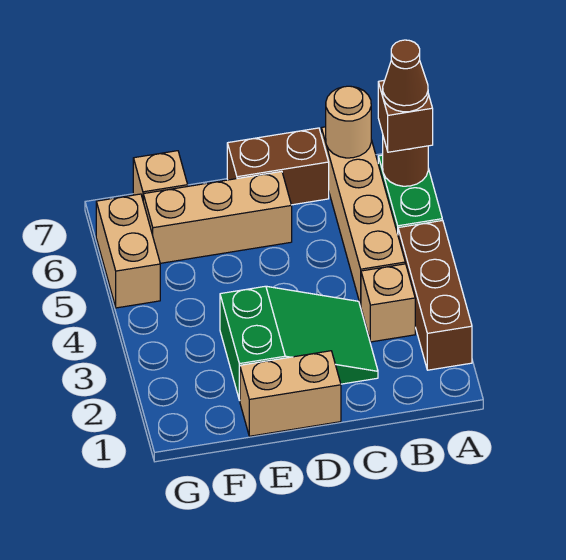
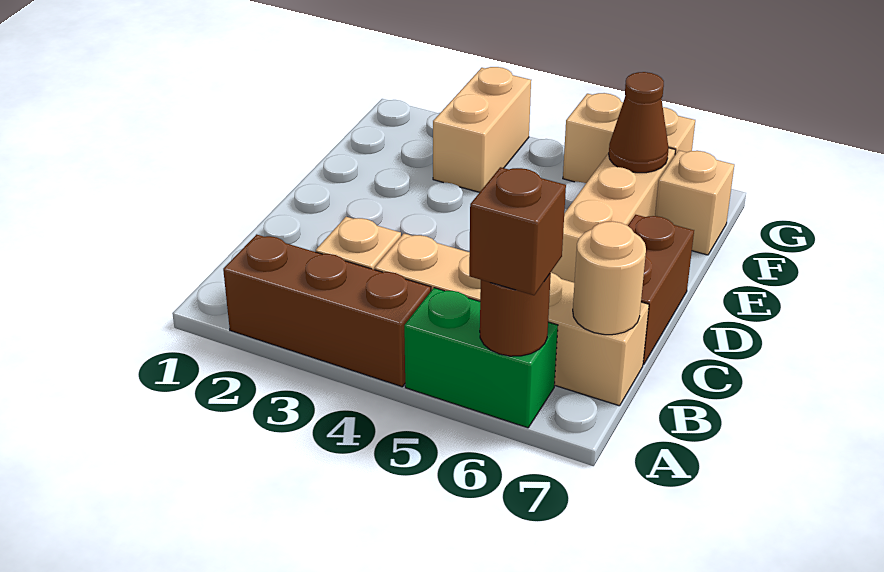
brown 1x1 cone [383,40,428,112] -> brown 1x1 cone moved to [609,72,669,173]
green 2x3 slope [220,286,378,400] -> none
tan 1x2 brick [240,351,341,436] -> tan 1x2 brick moved to [433,67,531,192]

